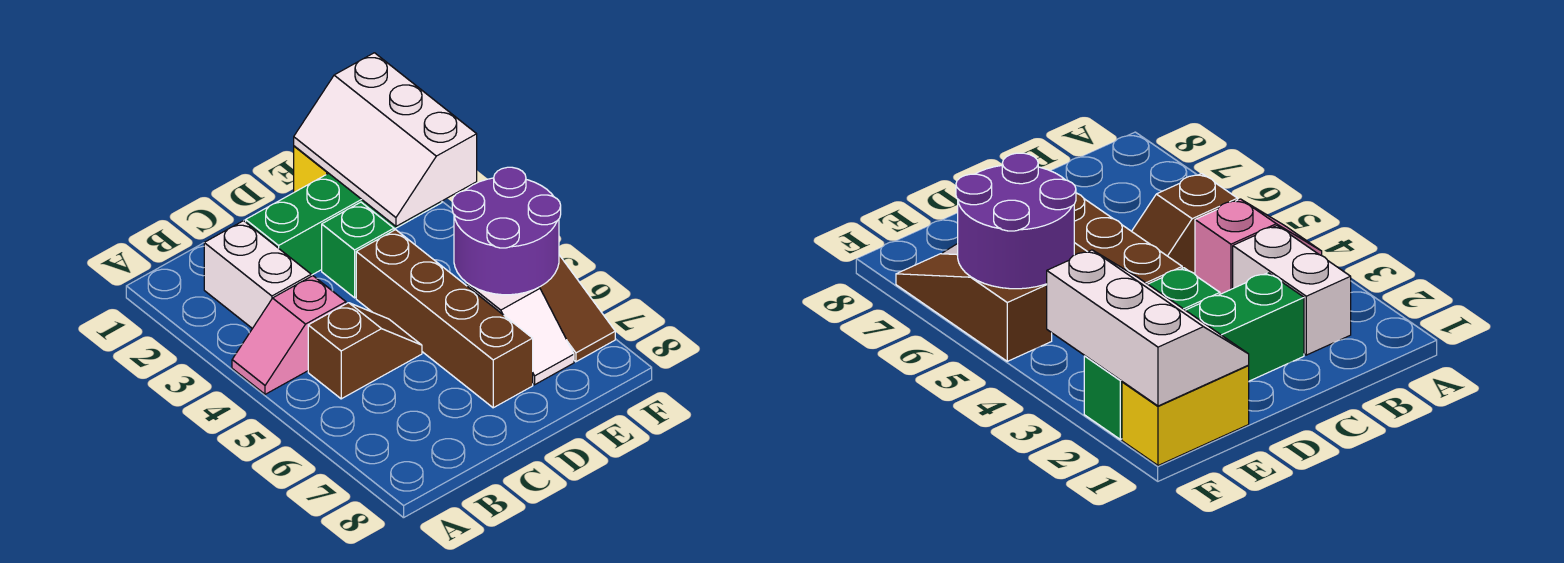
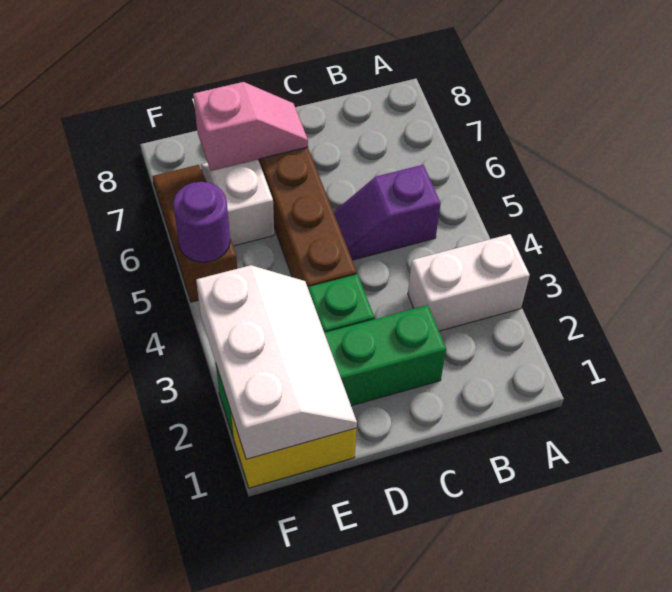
pink 1x2 slope [232,276,346,394] -> pink 1x2 slope moved to [193,82,308,171]
white 1x2 brick [204,221,311,328] -> white 1x2 brick turned to [408,234,530,331]
brown 1x2 slope [308,303,422,399] -> purple 1x2 slope [334,165,441,260]
purple 2x2 round brick [452,167,561,295] -> purple 1x1 round brick [173,182,230,262]

